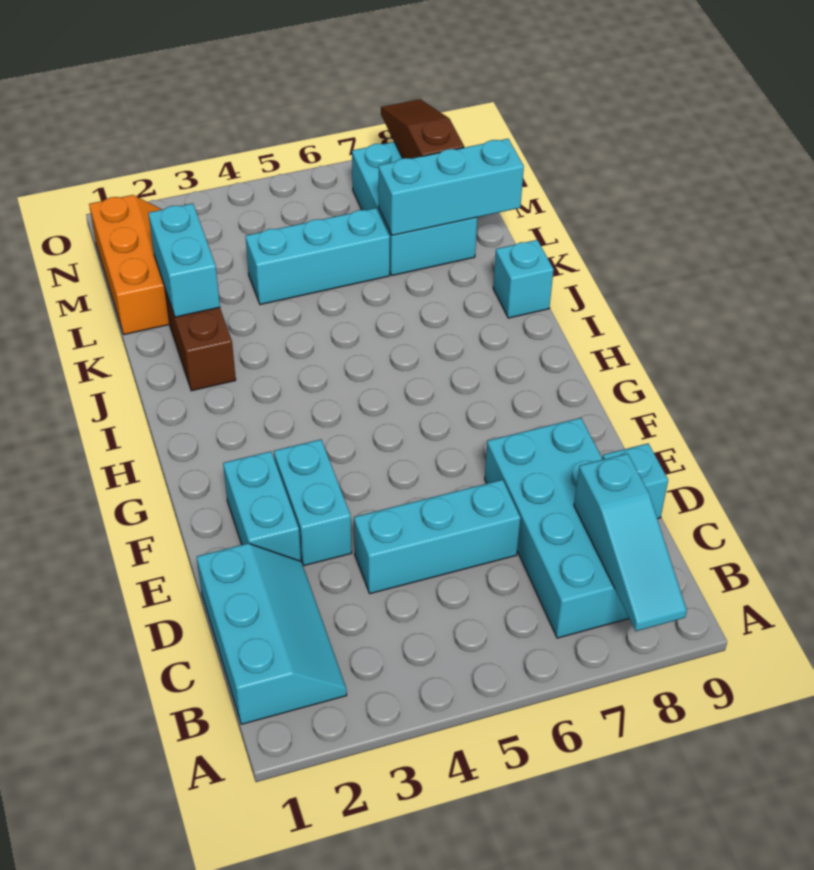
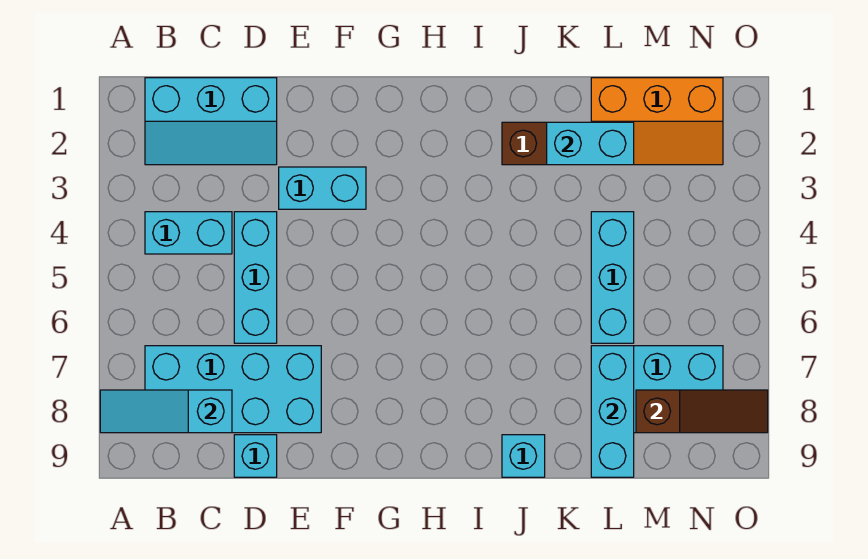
cyan 1x2 brick [223,451,301,561] -> cyan 1x2 brick moved to [145,212,232,254]

